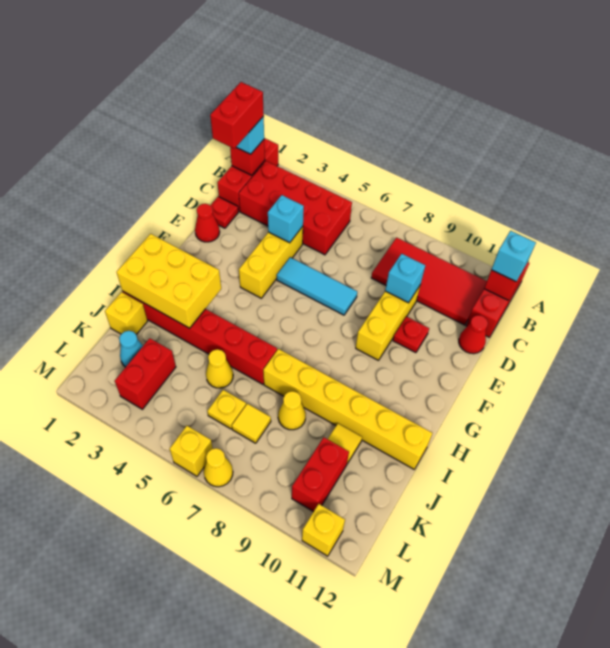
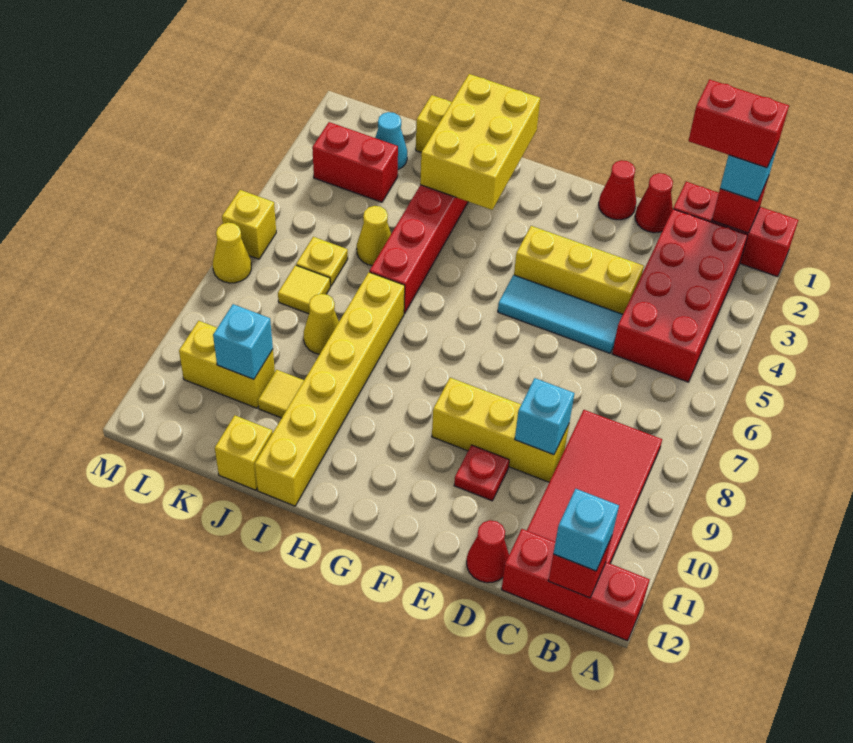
red 1x1 plate [210,197,238,228] -> red 1x1 cone [635,173,673,233]
cyan 1x1 brick [268,195,304,243] -> cyan 1x1 brick moved to [213,304,273,379]
cyan 1x3 tile [277,257,357,315] -> cyan 1x3 tile turned to [498,275,623,353]
red 1x2 brick [292,437,349,512] -> yellow 1x2 brick [179,321,275,408]
yellow 1x1 brick [302,504,345,556] -> yellow 1x1 brick moved to [215,415,273,490]

